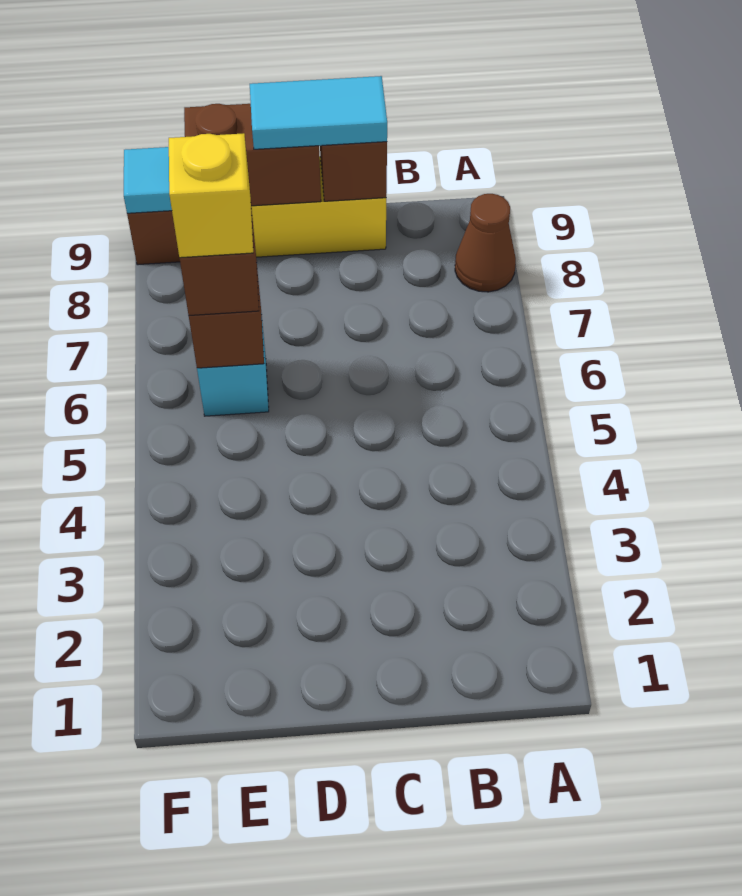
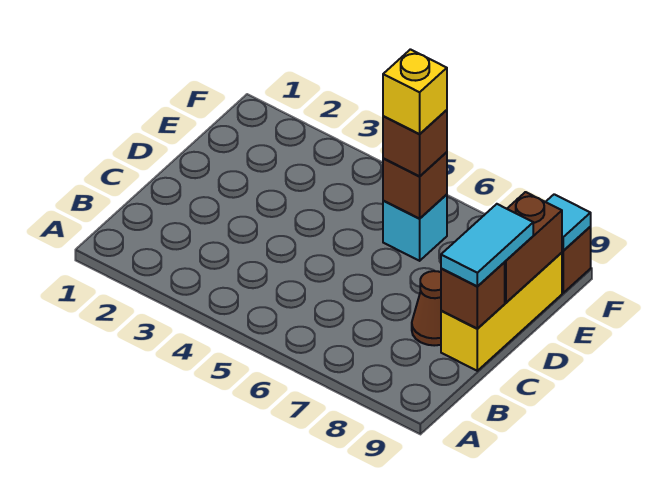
brown 1x1 cone [455,194,516,292] -> brown 1x1 cone moved to [412,271,441,346]

